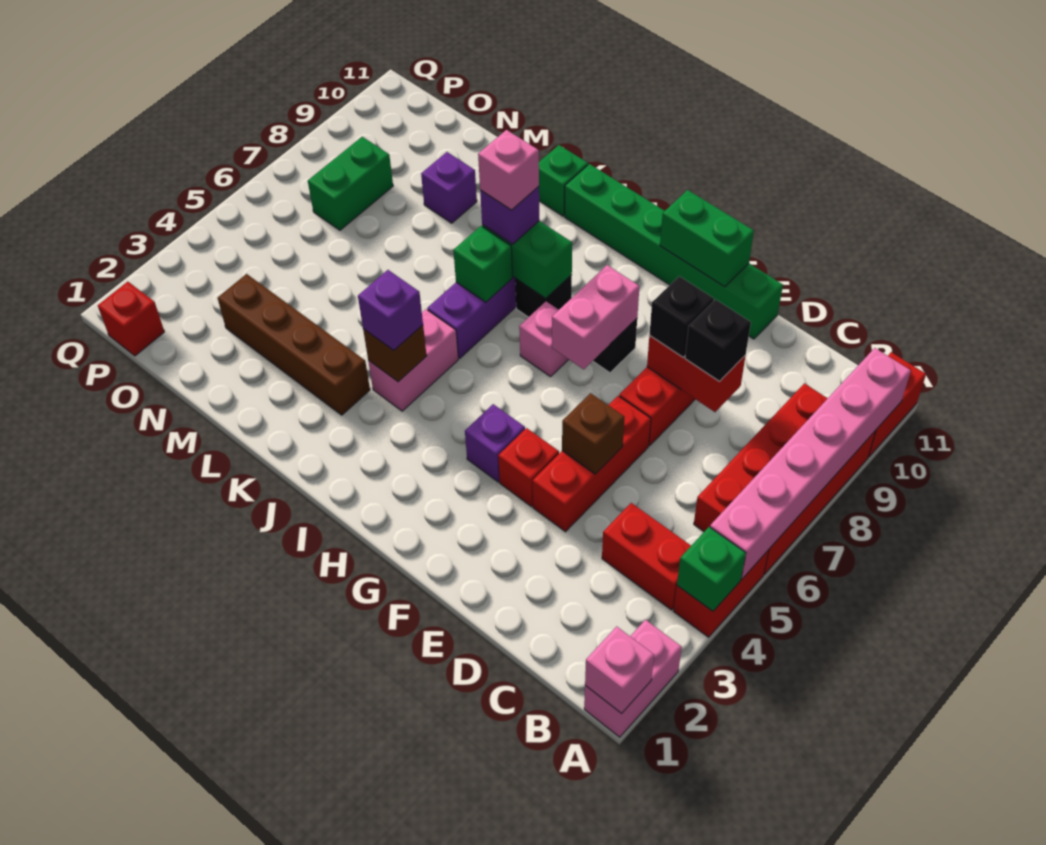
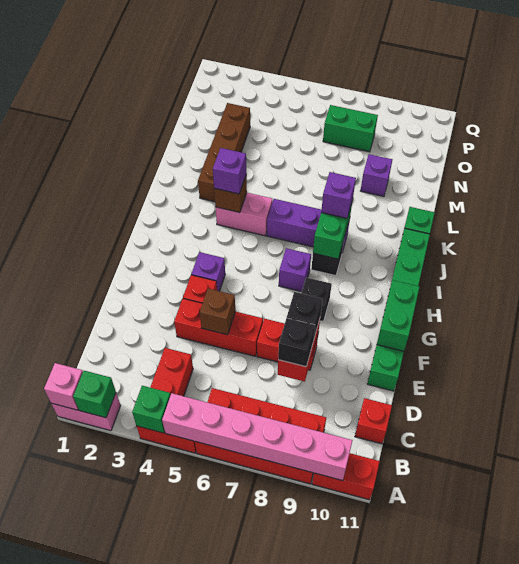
pink 1x2 brick [552,265,639,369] -> none
pink 1x1 brick [519,302,569,377] -> purple 1x1 brick [279,248,311,292]
green 1x1 brick [453,226,512,302] -> green 1x1 brick moved to [73,371,116,418]
pink 1x1 brick [478,130,539,210] -> none
red 1x1 brick [98,282,164,356] -> red 1x1 brick moved to [355,398,392,444]

